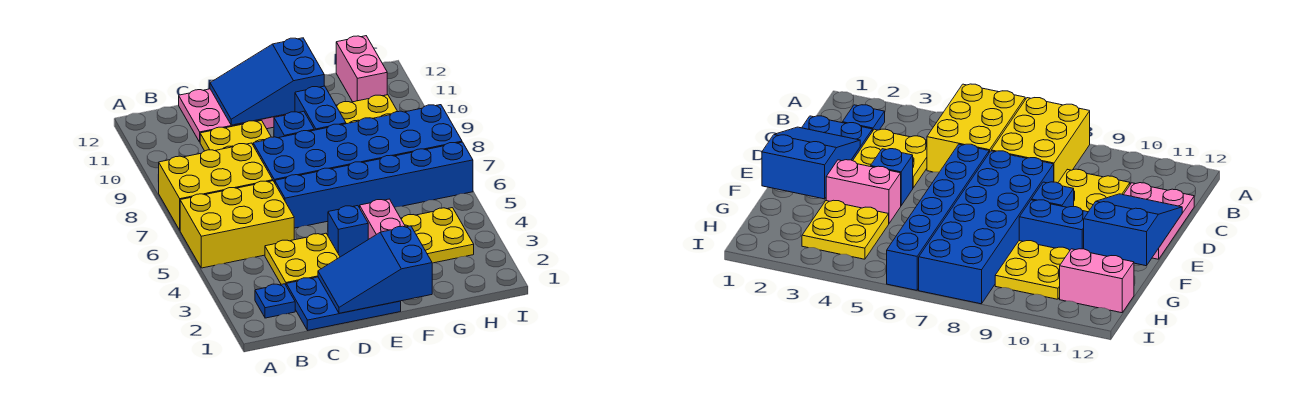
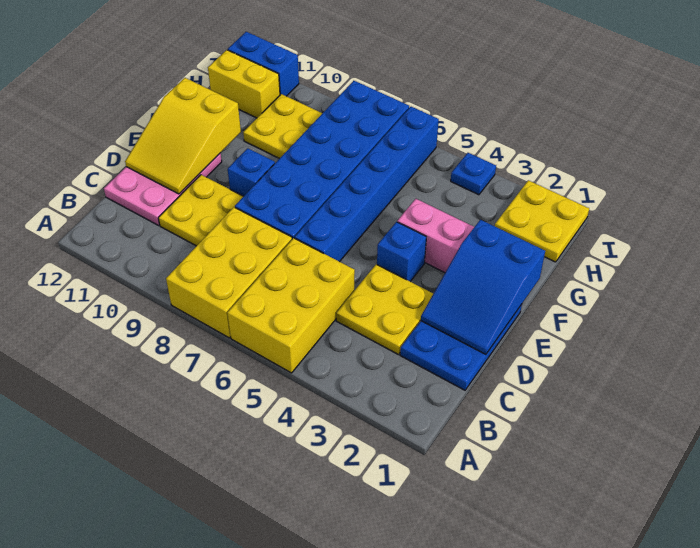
blue 1x1 plate [255,284,295,318] -> blue 1x1 plate moved to [451,153,496,195]
blue 2x3 slope [210,38,324,125] -> yellow 2x3 slope [125,78,241,194]
blue 1x2 brick [295,86,346,130] -> blue 1x2 brick moved to [228,32,299,96]
yellow 2x2 plate [401,208,474,263] -> yellow 2x2 plate moved to [495,180,589,262]
pink 1x2 brick [336,36,387,102] -> yellow 1x2 brick [208,50,280,118]

